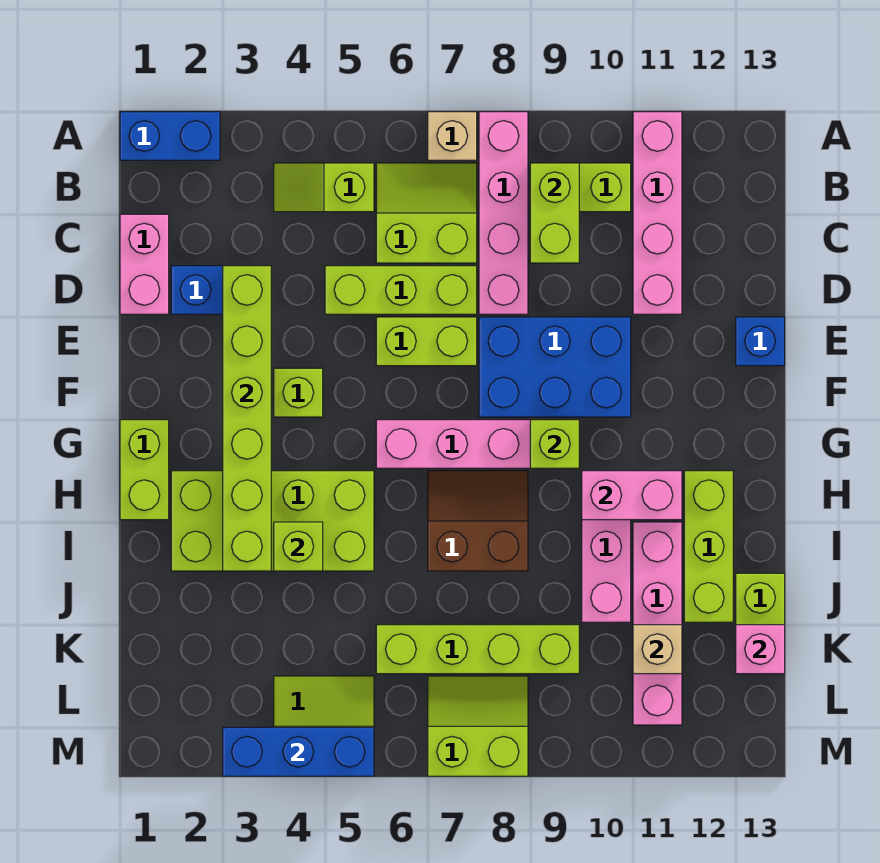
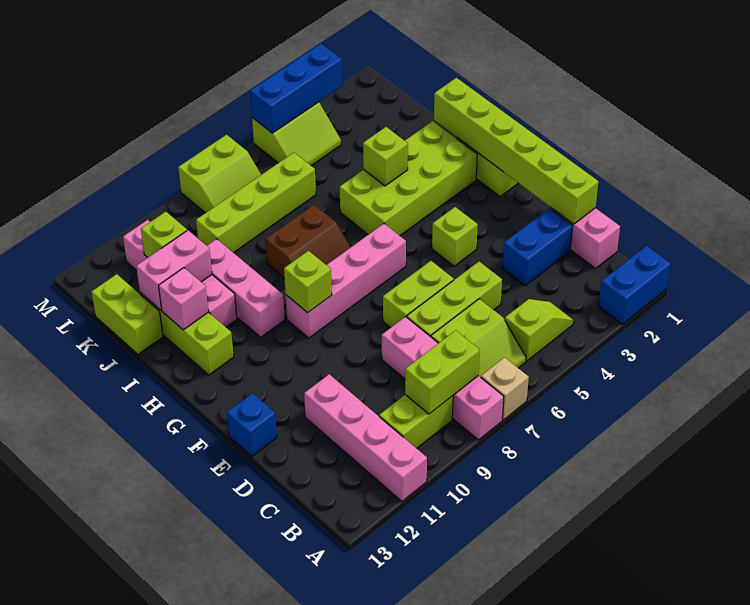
lime 1x2 brick [530,163,579,263] -> lime 1x2 brick turned to [405,330,480,414]
lime 1x6 brick [223,266,271,571] -> lime 1x6 brick moved to [434,78,598,224]
blue 2x3 brick [479,317,631,417] -> none
pink 1x2 brick [582,471,682,520] -> pink 1x2 brick moved to [136,230,212,310]
tan 1x1 brick [633,625,682,674] -> lime 1x1 brick [141,212,187,258]
pink 1x1 brick [736,625,785,674] -> pink 1x1 brick moved to [159,268,208,330]

